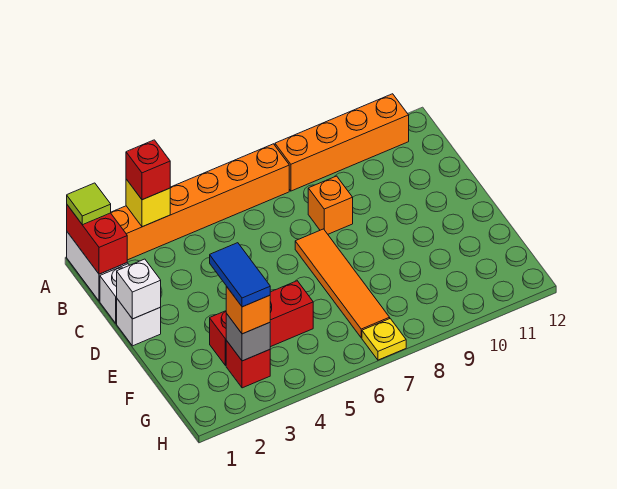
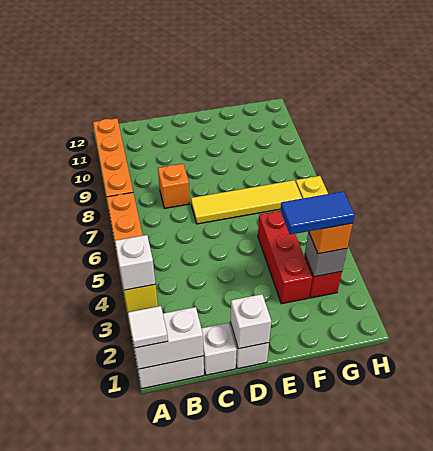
red 1x2 brick [67,205,127,274] -> white 1x2 brick [133,307,204,369]
lime 1x1 tile [67,183,111,225] -> white 1x1 tile [128,306,168,348]
red 1x1 brick [126,140,170,200] -> white 1x1 brick [115,235,156,290]
orange 1x4 tile [295,229,390,338] -> yellow 1x4 tile [191,180,302,224]

